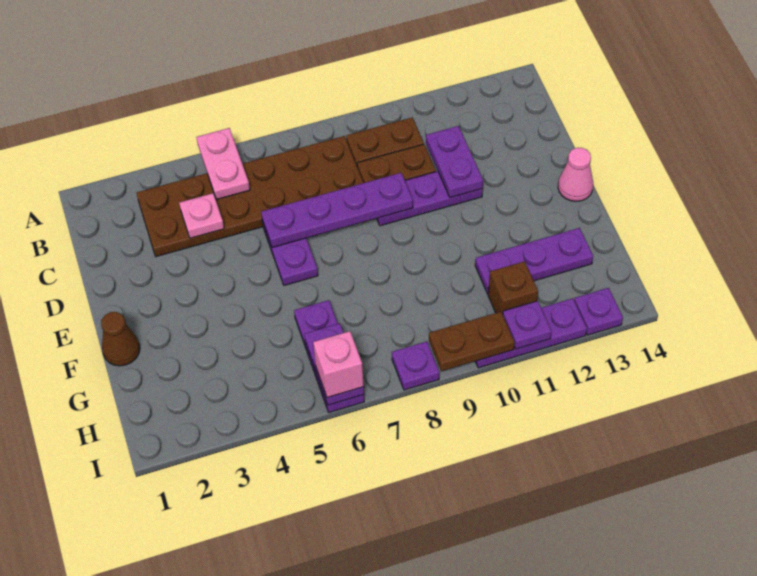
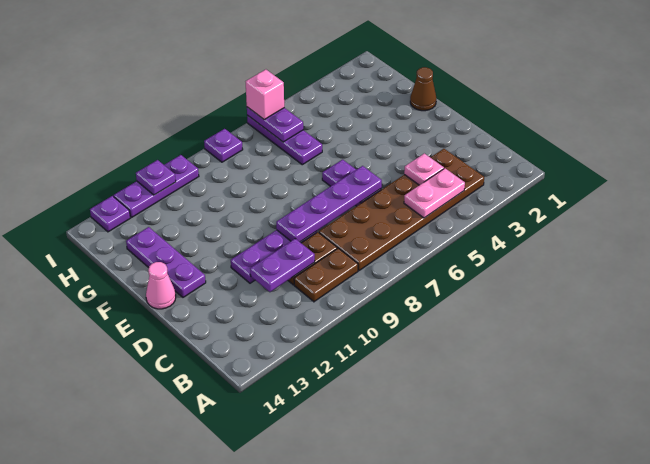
pink 1x2 plate [196,128,250,200] -> pink 1x2 plate turned to [404,168,465,218]
purple 1x2 plate [426,126,483,198] -> purple 1x2 plate turned to [250,239,315,292]
purple 1x3 plate [475,228,593,294] -> purple 1x3 plate turned to [126,227,206,297]
brown 1x1 brick [488,261,538,314] -> none
brown 1x2 plate [429,312,515,371] -> none

